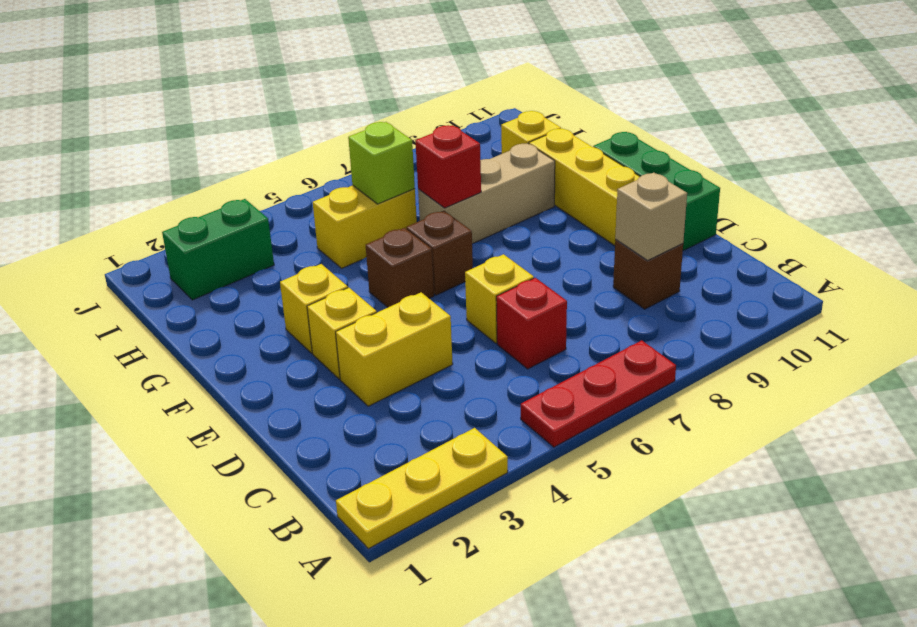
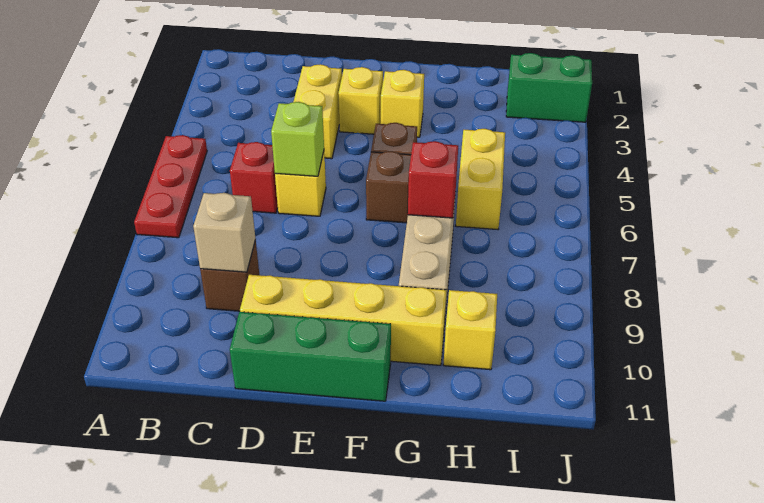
yellow 1x3 plate [336,428,508,549] -> none
lime 1x1 brick [348,122,415,204] -> lime 1x1 brick moved to [271,102,324,176]
green 1x2 brick [162,199,274,300] -> green 1x2 brick turned to [506,53,592,122]

